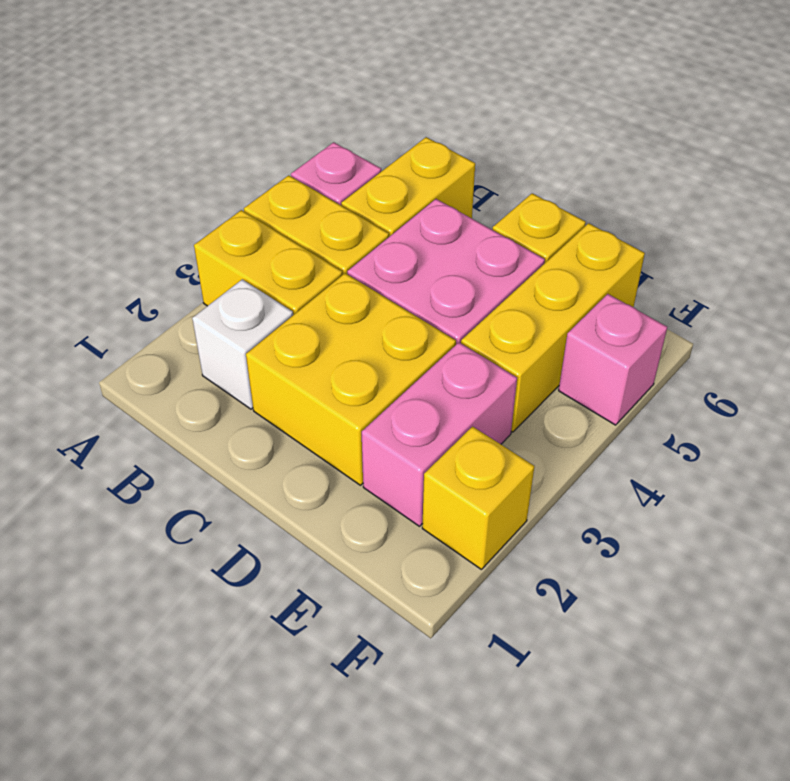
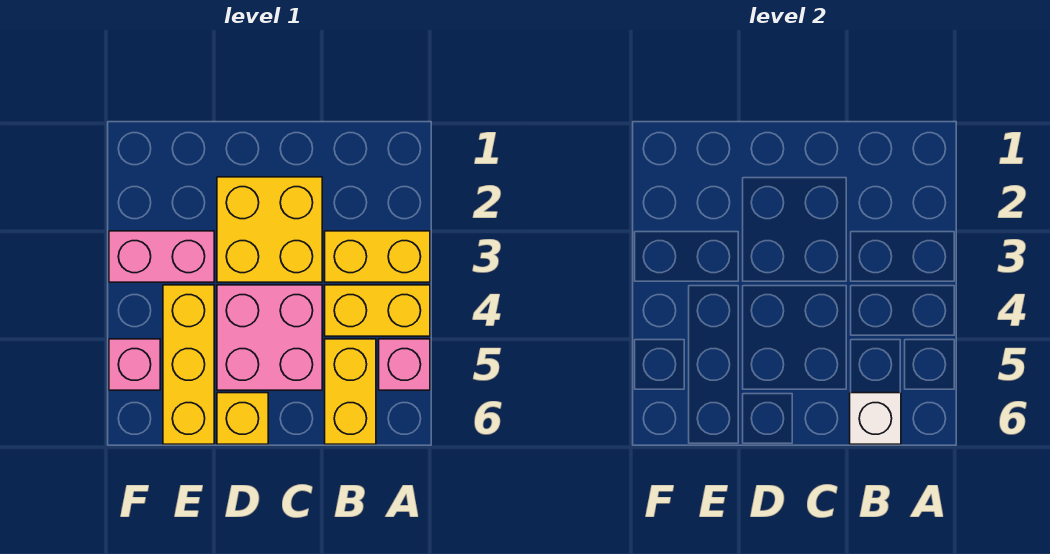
white 1x1 brick [192,279,293,409] -> white 1x1 brick moved to [850,393,901,444]
pink 1x2 brick [362,343,517,526] -> pink 1x2 brick turned to [109,231,214,282]
yellow 1x1 brick [422,427,534,570] -> none

